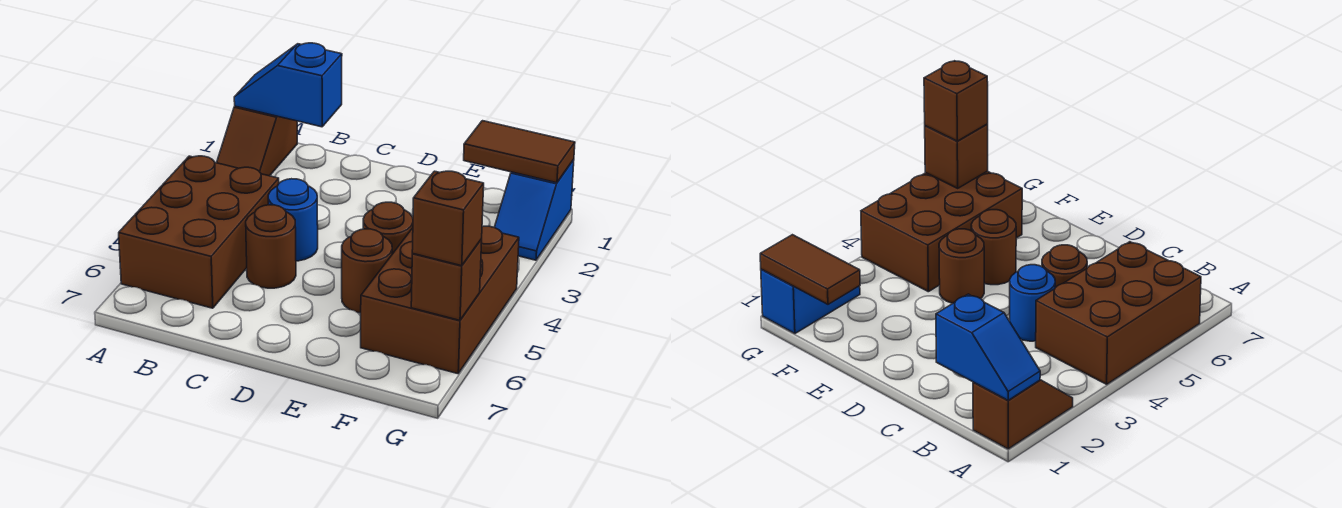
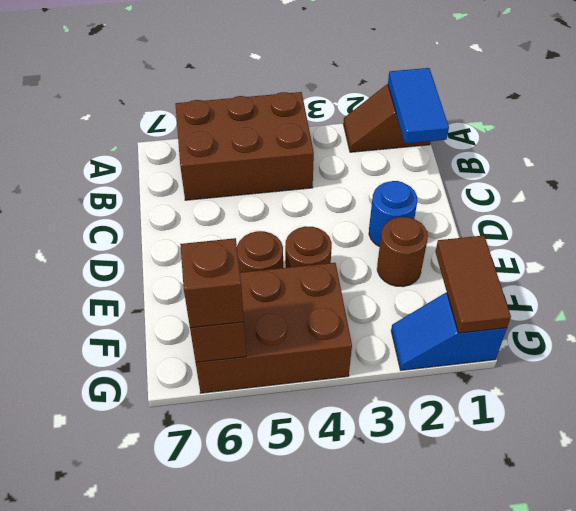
blue 1x2 slope [234,43,342,127] -> blue 1x2 tile [388,68,449,144]
blue 1x1 round brick [268,179,318,261] -> blue 1x1 round brick moved to [369,181,417,247]
brown 1x1 round brick [246,205,296,288] -> brown 1x1 round brick moved to [377,217,428,287]

